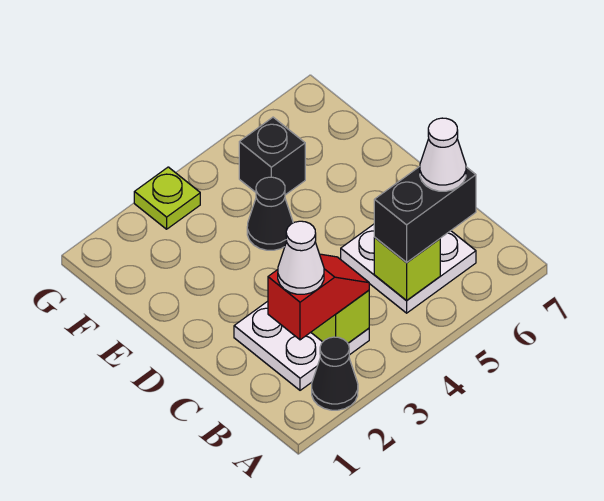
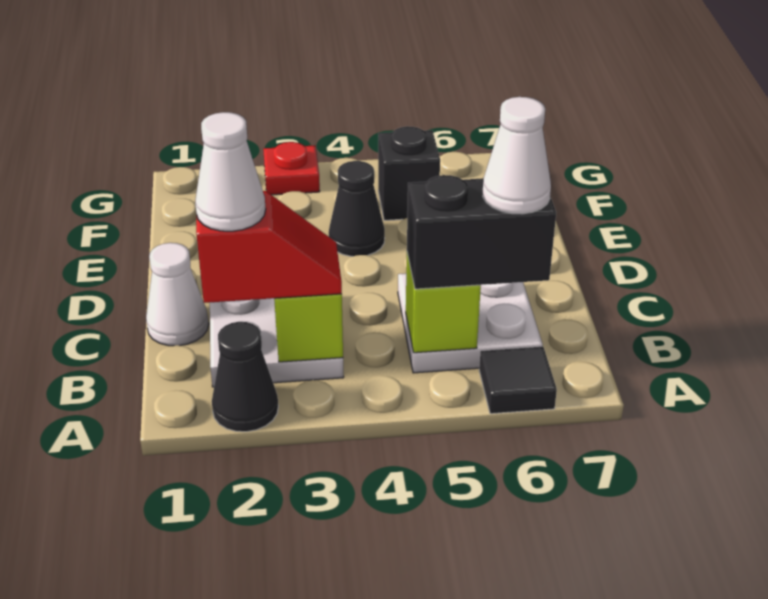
none -> black 1x1 tile [479,347,557,414]
none -> white 1x1 cone [146,243,209,346]
lime 1x1 plate [134,167,200,229] -> red 1x1 plate [263,142,320,195]

